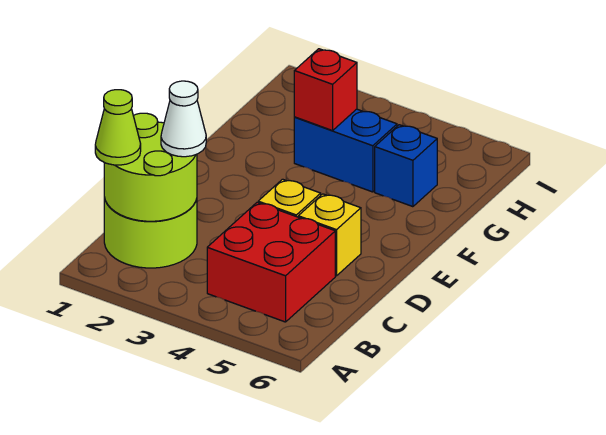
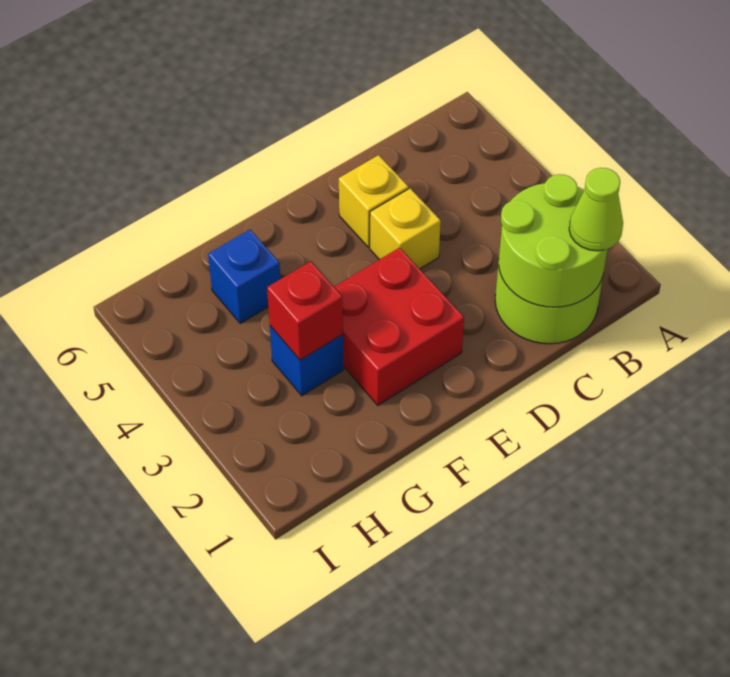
red 2x2 brick [207,202,335,322] -> red 2x2 brick moved to [334,248,464,405]
white 1x1 cone [161,81,206,157] -> none
blue 1x2 brick [294,109,397,192] -> blue 1x1 brick [270,326,344,396]

